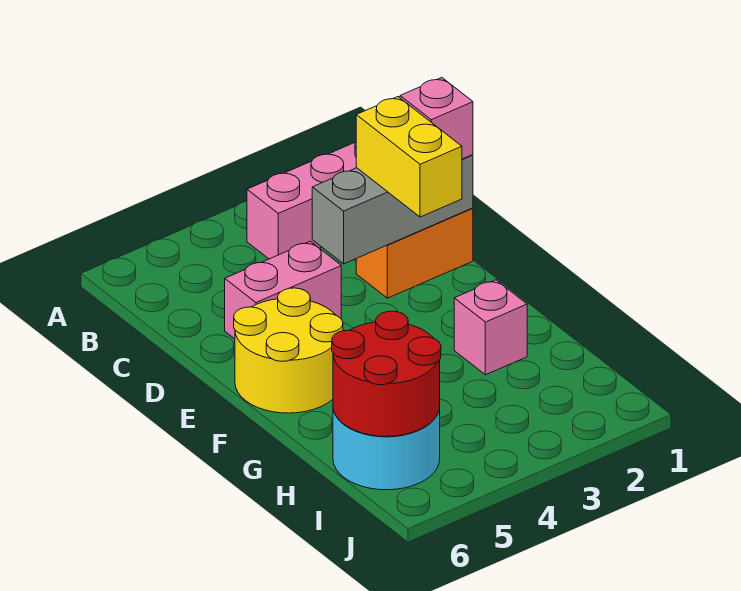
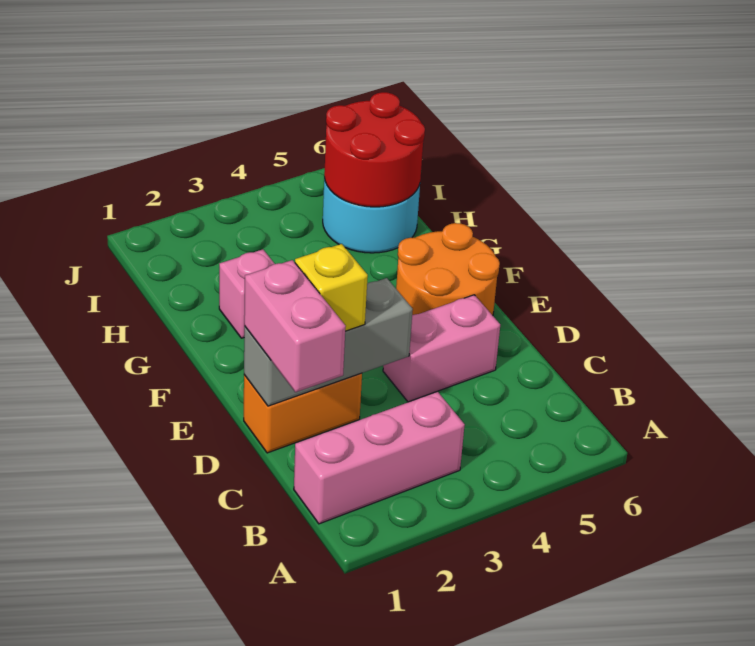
pink 1x1 brick [400,78,473,159] -> pink 1x2 brick [244,260,346,392]
yellow 1x2 brick [356,97,462,217] -> yellow 1x1 brick [295,244,368,331]
yellow 2x2 round brick [234,288,343,413] -> orange 2x2 round brick [396,223,500,315]

